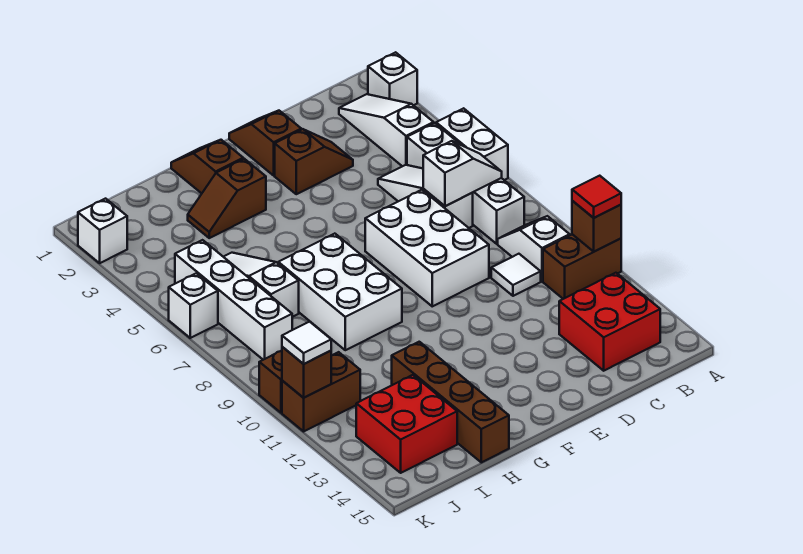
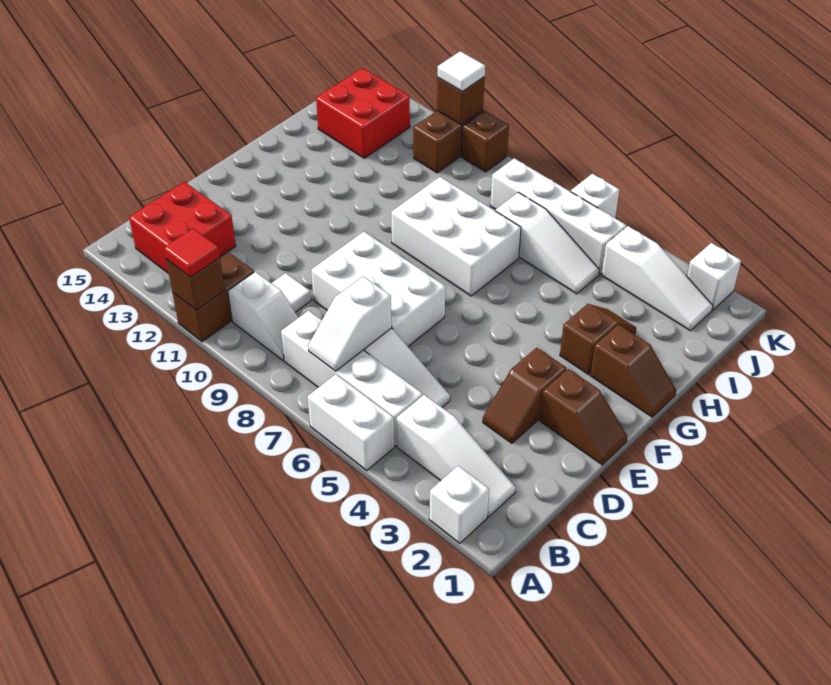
brown 1x4 brick [392,342,509,462] -> none
none -> white 1x3 slope [601,226,713,331]

